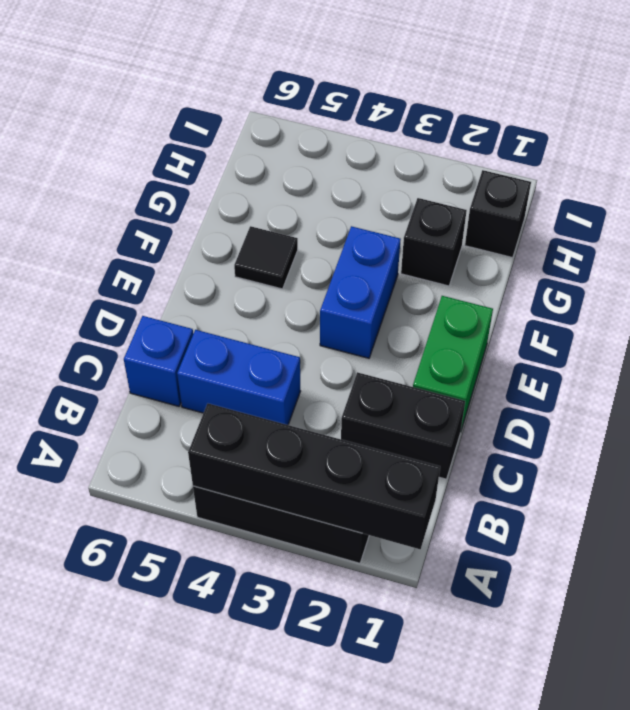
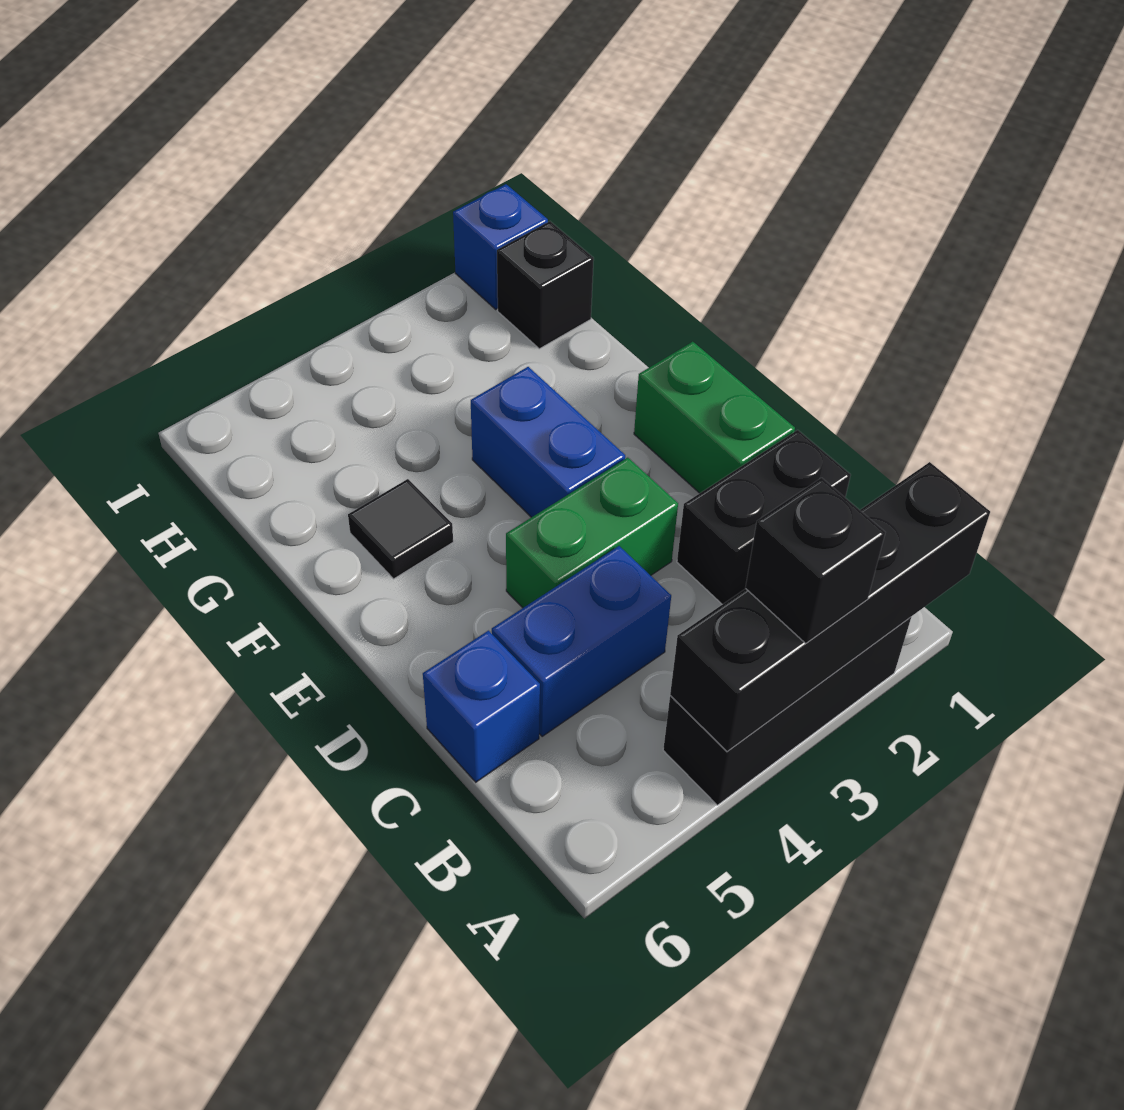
none -> green 1x2 brick [506,458,678,608]
black 1x1 brick [401,198,467,286] -> black 1x1 brick moved to [745,478,885,643]
none -> blue 1x1 brick [453,184,548,309]

